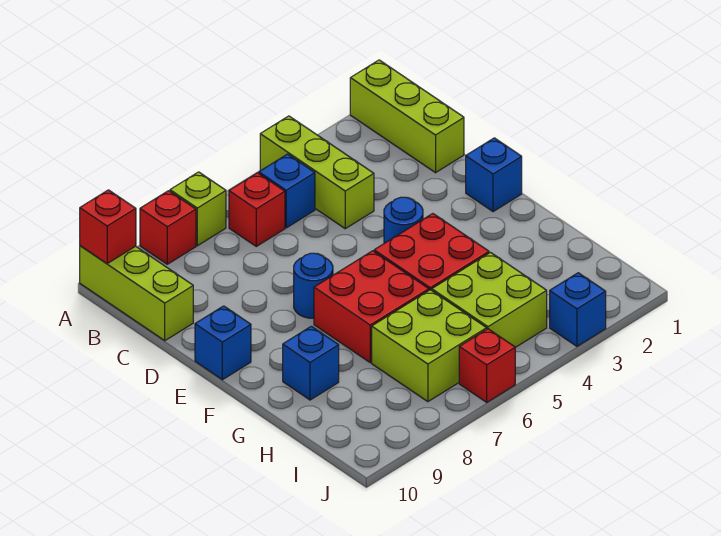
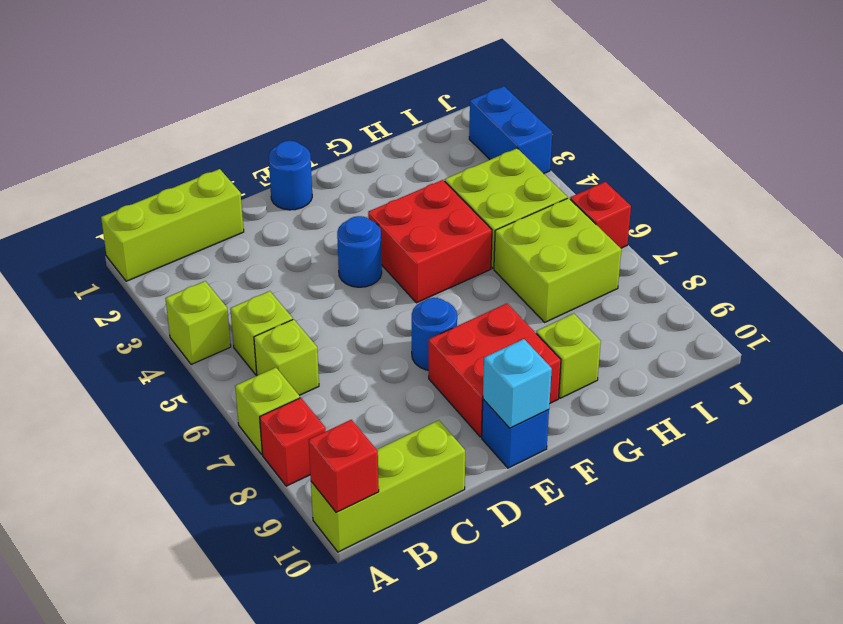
lime 1x3 brick [260,116,374,229] -> lime 1x1 brick [165,281,231,365]
blue 1x1 brick [259,154,315,228] -> lime 1x1 brick [230,291,293,375]
red 1x1 brick [229,173,285,246] -> lime 1x1 brick [254,319,319,395]
blue 1x1 brick [466,138,522,212] -> blue 1x1 round brick [268,141,312,210]
none -> cyan 1x1 brick [483,339,552,428]
red 2x2 brick [314,251,429,363] -> red 2x2 brick moved to [429,303,561,437]
blue 1x1 brick [283,326,339,400] -> lime 1x1 brick [536,314,601,398]
blue 1x1 brick [550,273,606,346] -> blue 1x2 brick [469,86,552,174]

